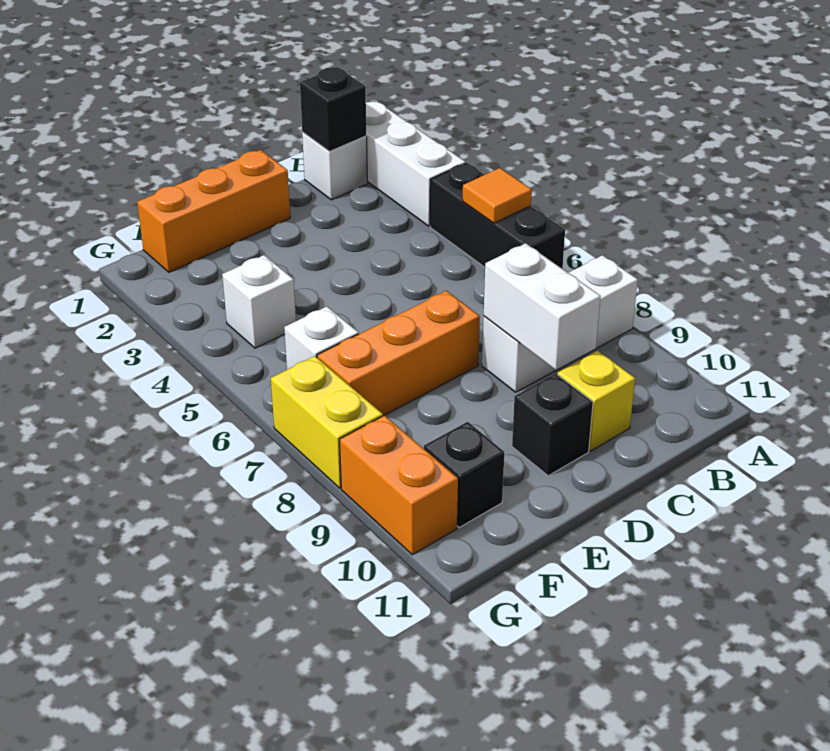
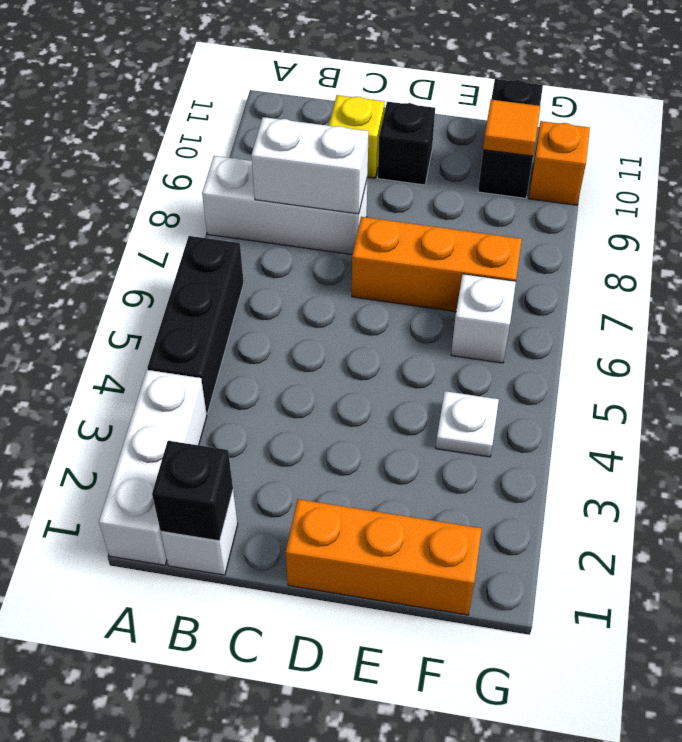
orange 1x1 tile [463,168,532,223] -> orange 1x1 tile moved to [483,100,540,156]
white 1x2 brick [484,243,601,370] -> white 1x2 brick turned to [251,117,369,214]
white 1x1 brick [222,255,296,348] -> white 1x1 plate [436,391,499,457]
black 1x1 brick [424,422,504,528] -> black 1x2 brick [478,79,543,198]
yellow 1x2 brick [271,356,383,488] -> none
orange 1x2 brick [340,415,458,555] -> orange 1x1 brick [529,121,590,205]

